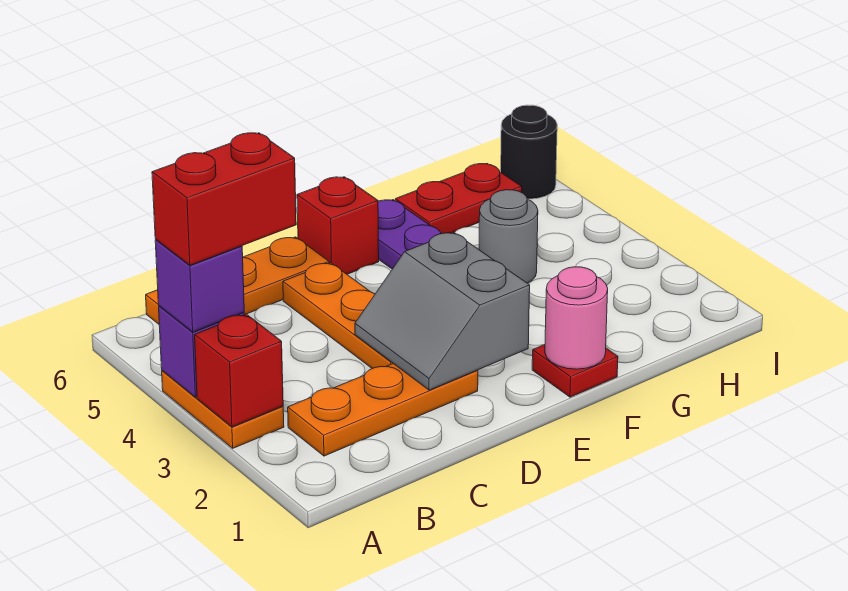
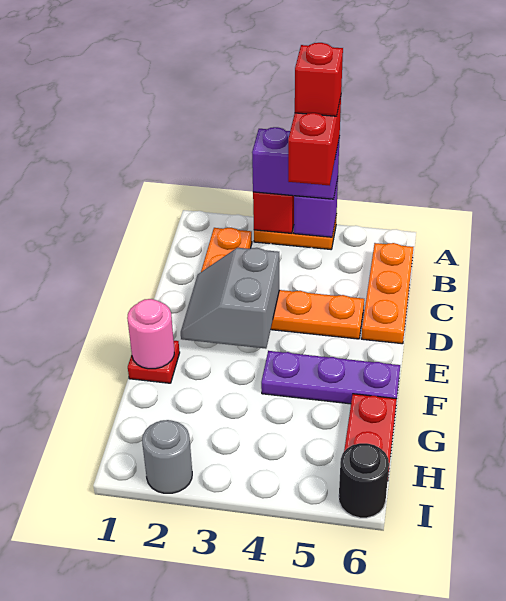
purple 1x1 brick [155,240,244,332] -> purple 1x2 brick [252,127,340,199]
grey 2x2 slope [355,232,530,390] -> grey 2x2 slope turned to [181,248,279,349]
red 1x1 brick [297,177,379,274] -> red 1x1 brick moved to [295,43,343,116]
grey 1x1 round brick [479,190,538,283] -> grey 1x1 round brick moved to [142,420,192,493]

